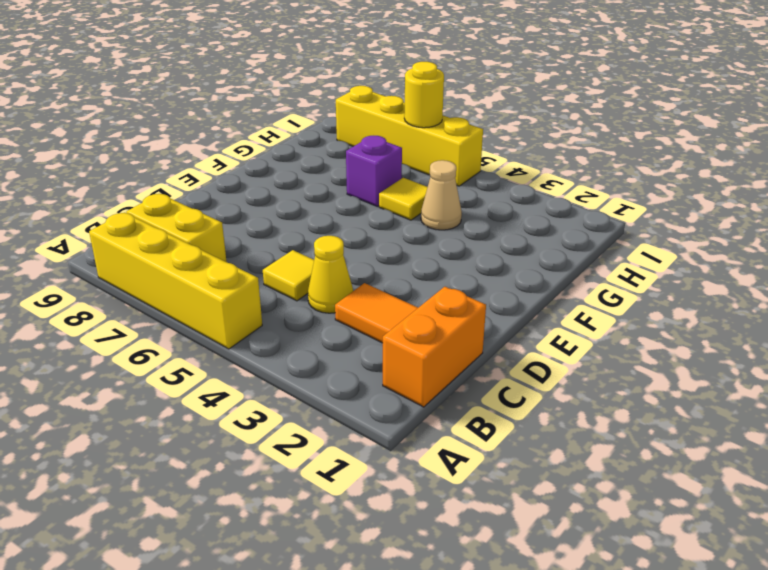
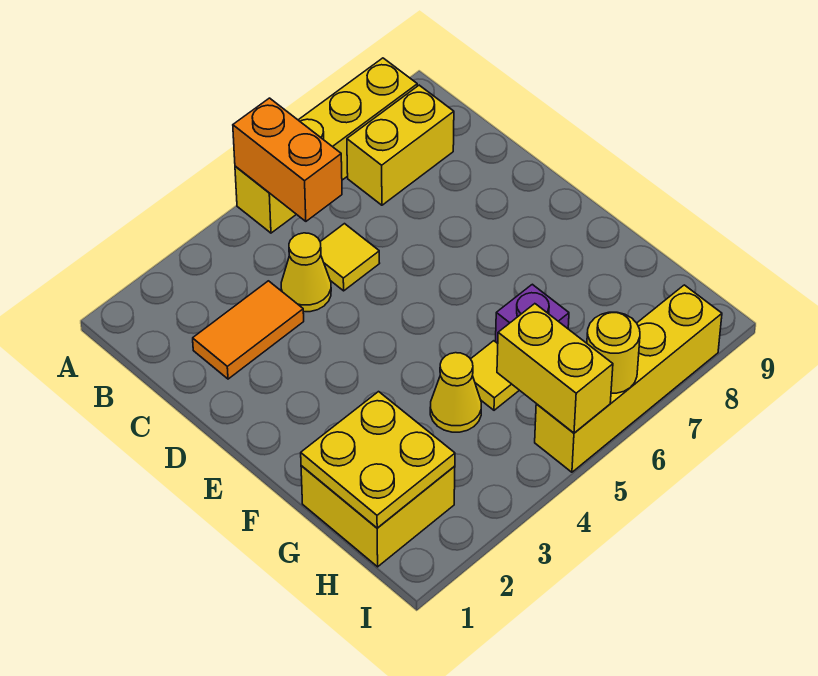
orange 1x2 brick [383,287,486,407] -> orange 1x2 brick moved to [233,98,342,221]
none -> yellow 2x2 brick [301,466,455,567]
none -> yellow 2x2 plate [301,392,455,528]
tan 1x1 cone [421,160,462,230] -> yellow 1x1 cone [430,353,481,432]
none -> yellow 1x2 brick [497,304,613,433]

